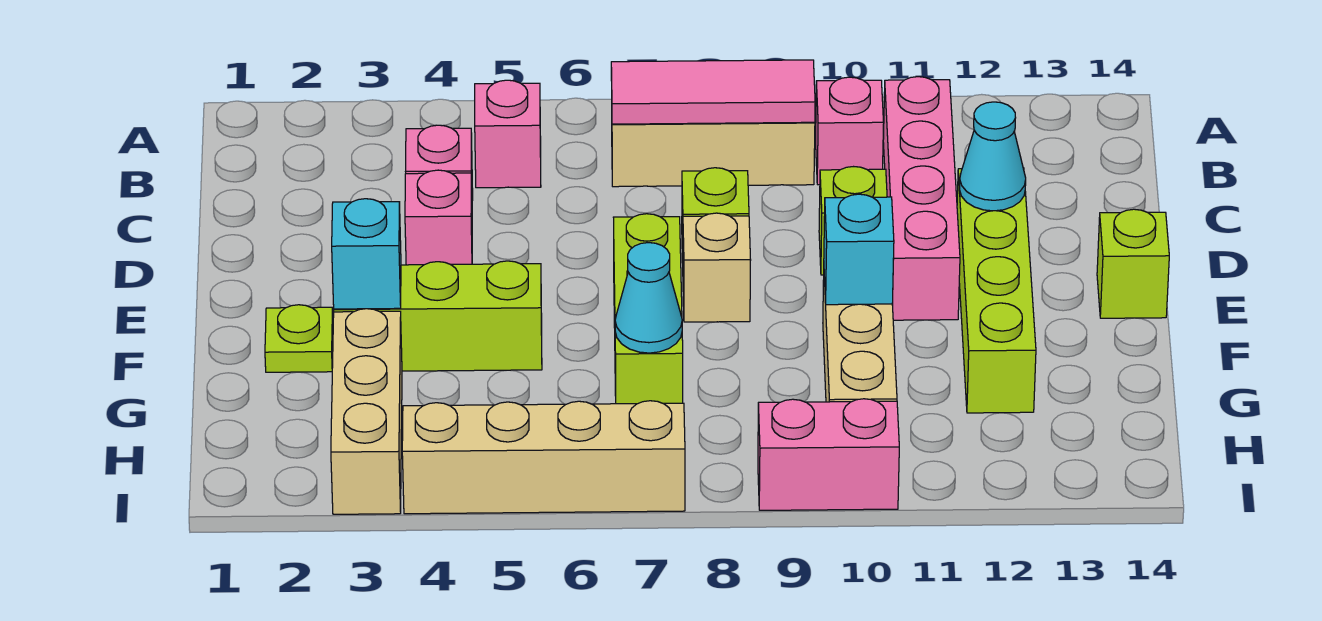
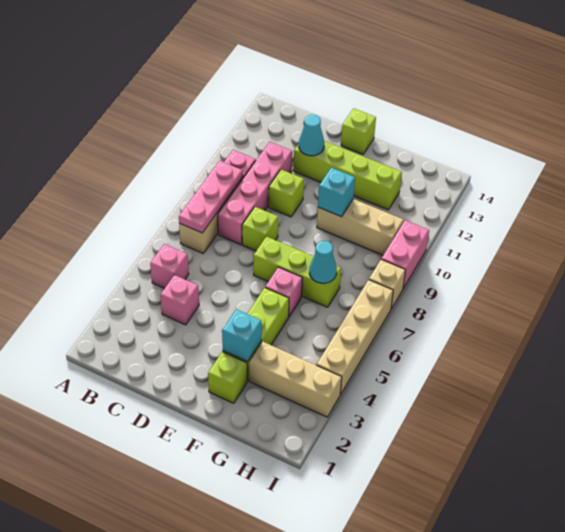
pink 1x3 tile [611,60,815,124] -> pink 1x3 plate [179,161,243,233]
pink 1x4 brick [883,77,960,320] -> pink 1x4 brick turned to [218,142,292,245]
pink 1x1 brick [405,170,472,265] -> pink 1x1 brick moved to [265,267,302,316]
tan 1x1 brick [683,213,751,322] -> tan 1x1 brick moved to [369,260,406,309]
lime 1x1 plate [265,305,333,372] -> lime 1x1 brick [208,352,247,403]

